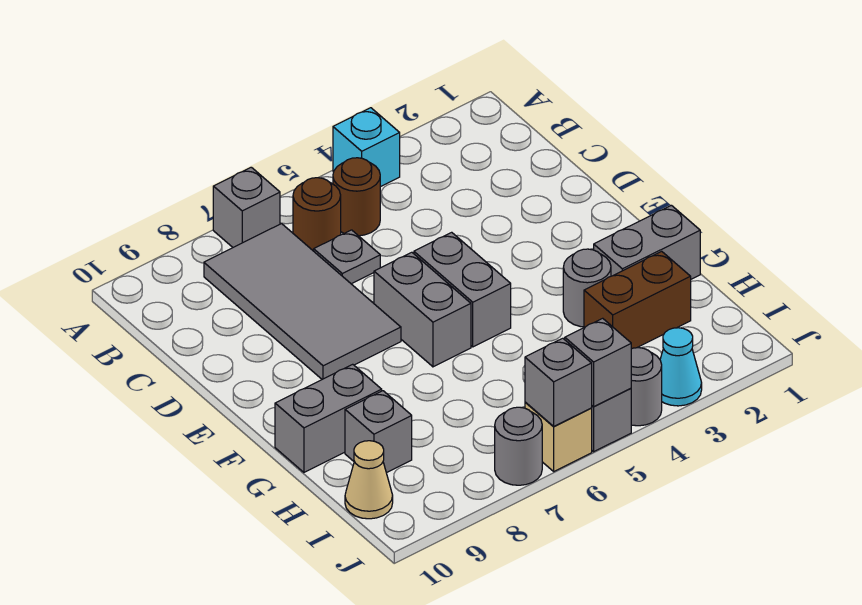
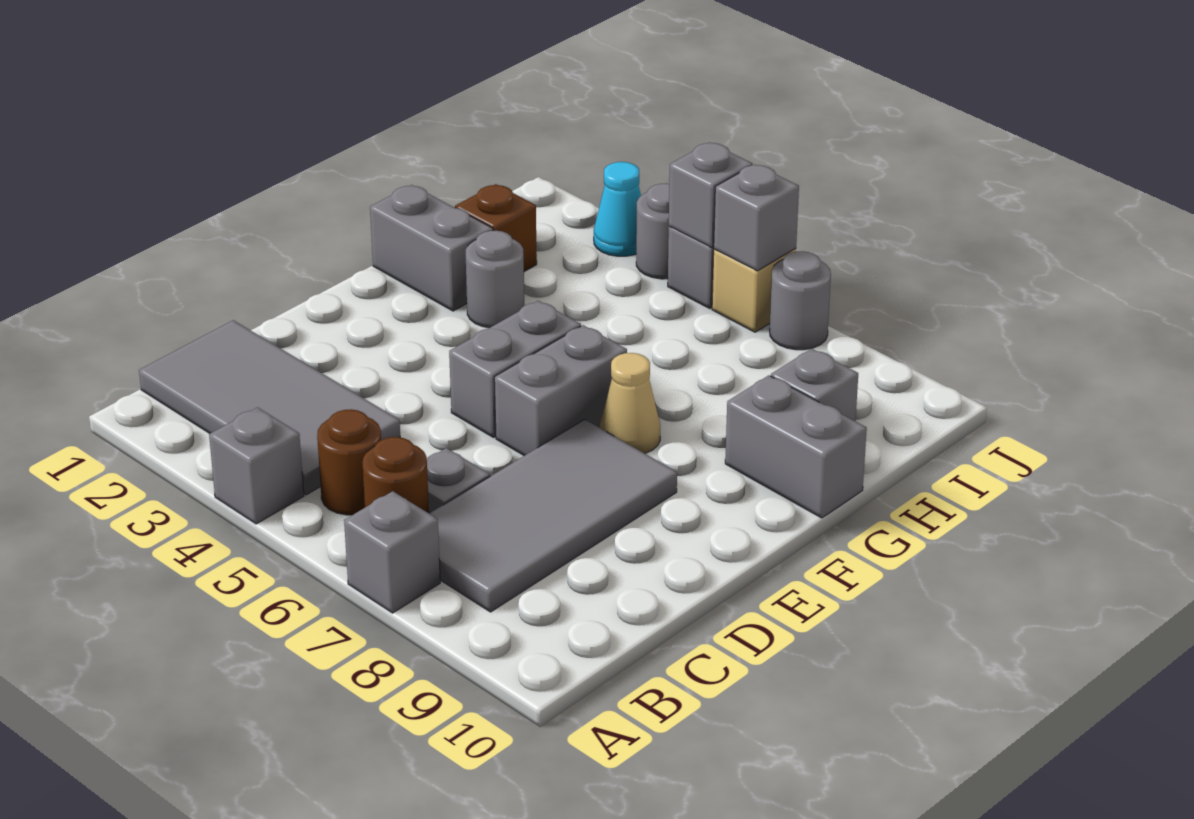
cyan 1x1 brick [333,108,400,187] -> grey 1x1 brick [209,407,304,524]
none -> grey 2x4 tile [139,320,400,495]
brown 1x2 brick [584,251,691,349] -> brown 1x1 brick [455,184,537,271]
tan 1x1 cone [345,441,393,519] -> tan 1x1 cone moved to [600,353,660,453]

